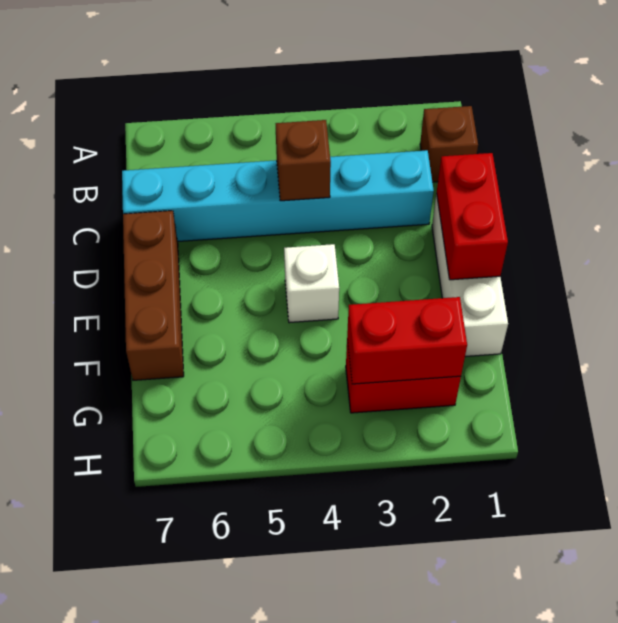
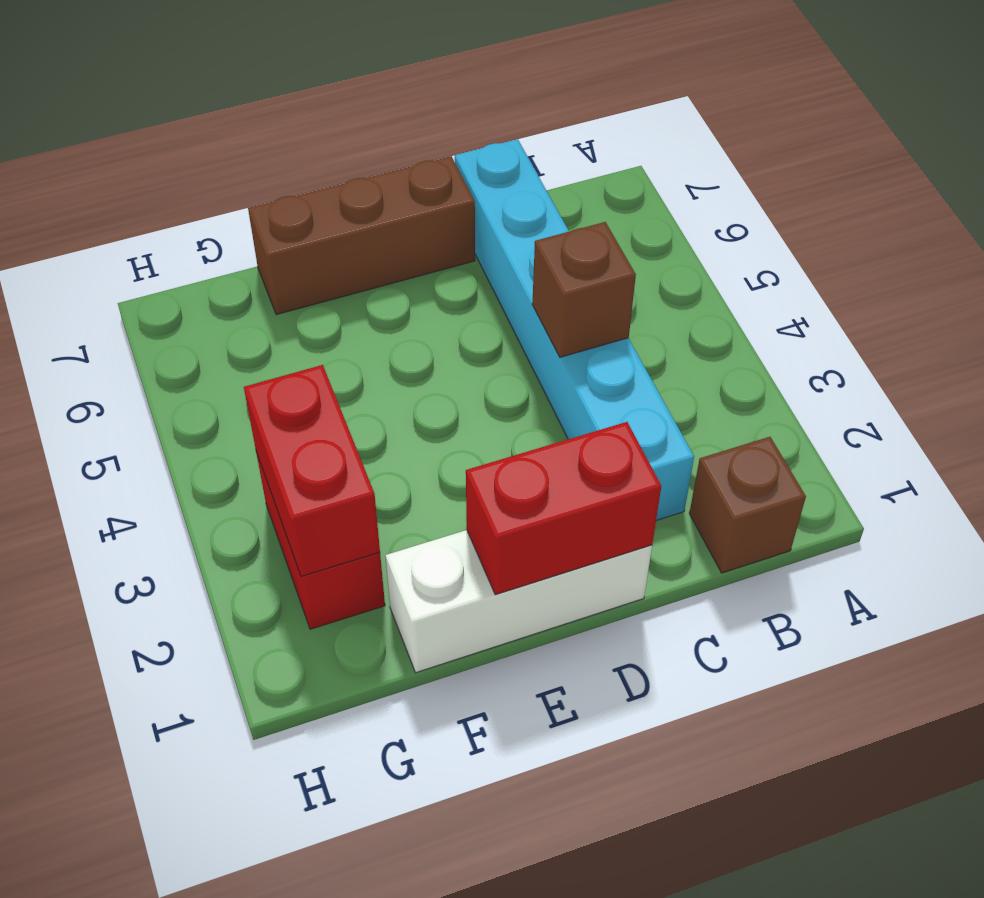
white 1x1 brick [284,244,339,323] -> none

